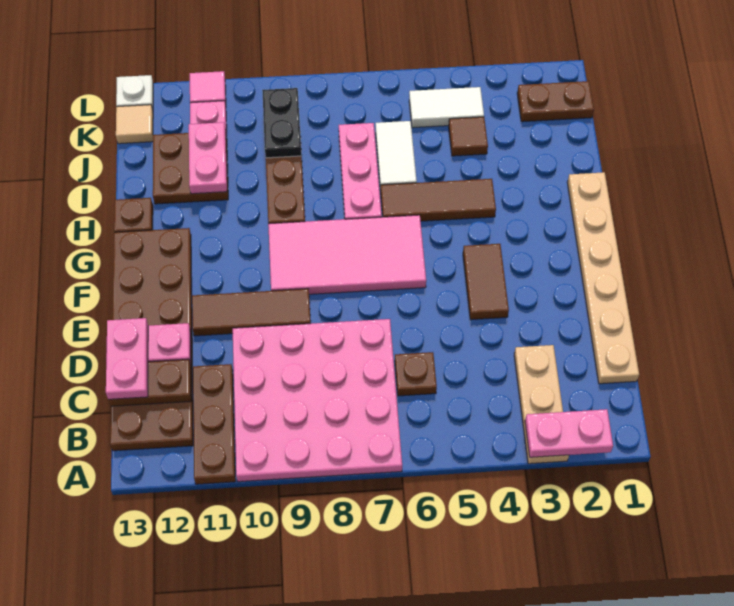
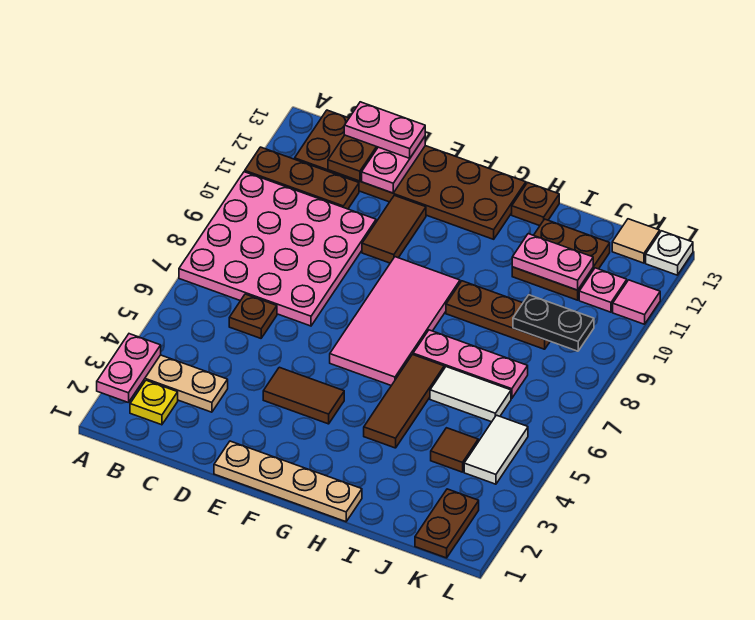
none -> yellow 1x1 plate [130,380,178,425]
tan 1x6 plate [567,172,639,384] -> tan 1x4 plate [214,441,362,522]
brown 1x3 tile [192,289,311,336] -> brown 1x2 tile [362,195,426,263]

